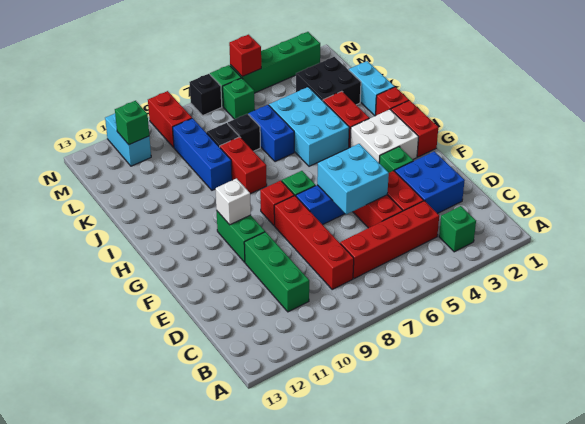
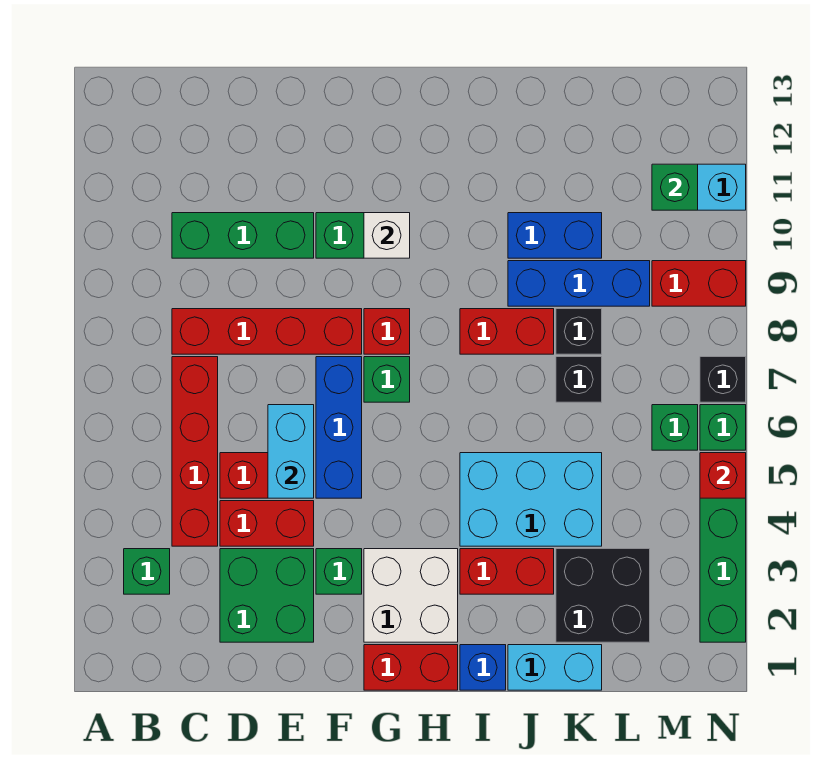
blue 2x2 brick [395,151,465,214] -> green 2x2 brick [220,549,314,642]
cyan 2x2 brick [317,144,389,214] -> cyan 1x2 brick [268,405,314,498]
red 1x1 brick [376,87,409,115] -> blue 1x1 brick [460,645,506,690]
blue 1x2 brick [248,105,294,162] -> blue 1x2 brick moved to [508,213,602,258]

